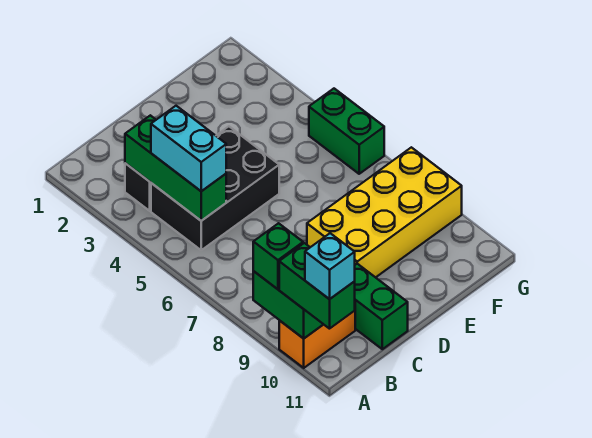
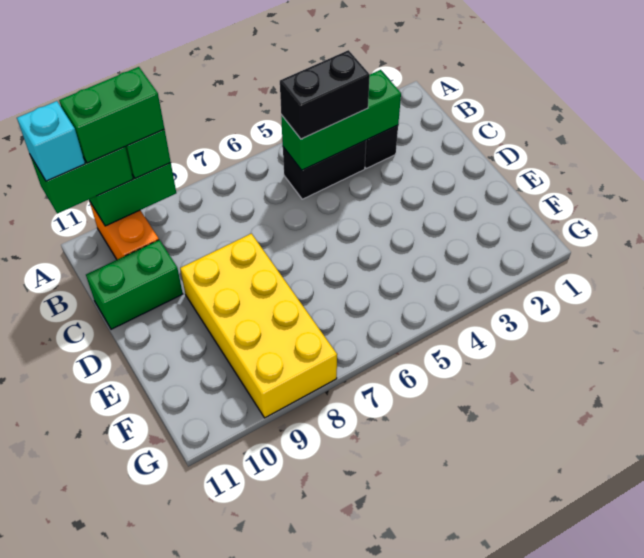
black 2x3 brick [151,126,279,250] -> black 1x2 brick [283,140,366,199]
cyan 1x2 brick [151,106,226,191] -> black 1x2 brick [280,50,370,139]
green 1x2 brick [309,89,384,174] -> green 1x2 brick moved to [59,67,164,163]

